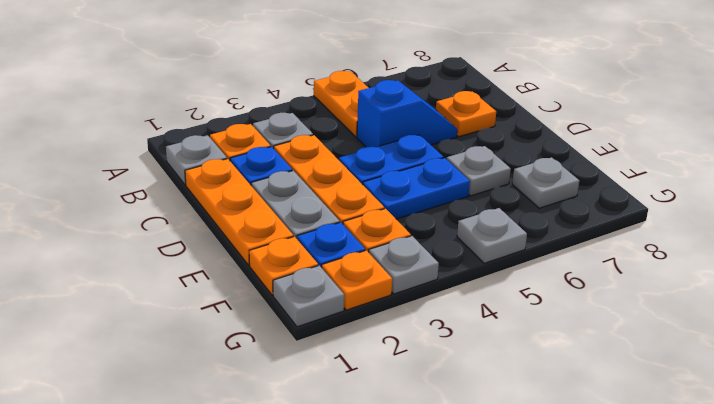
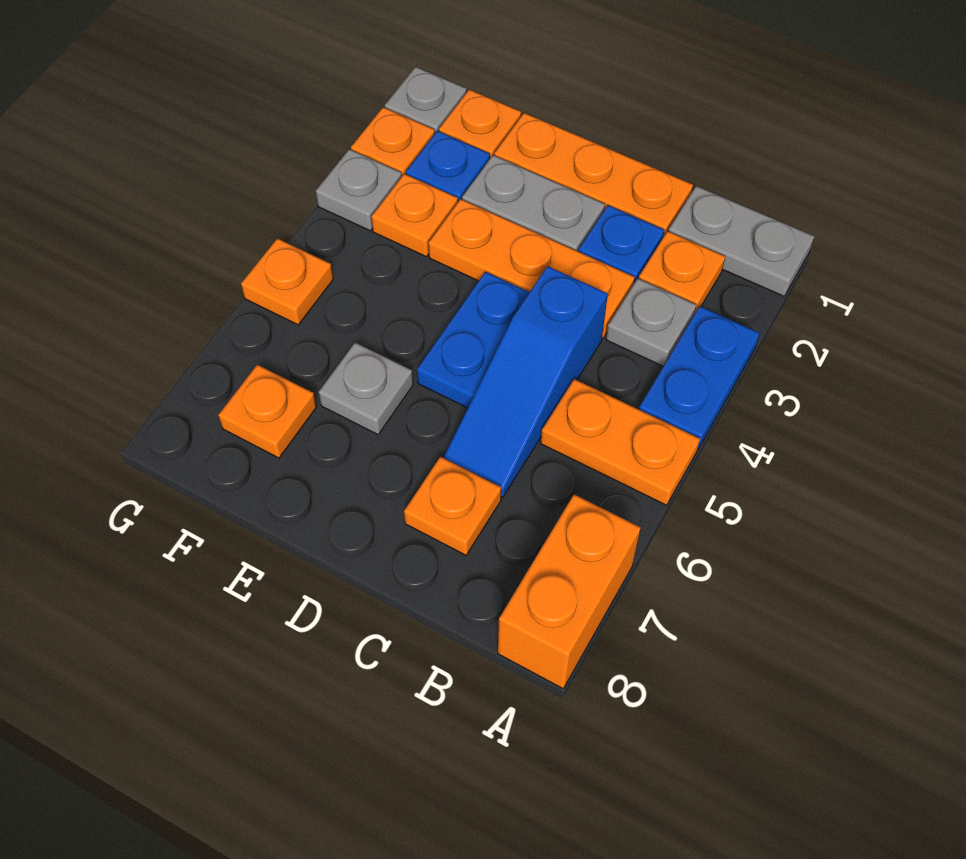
none -> orange 1x2 brick [498,494,641,689]
grey 1x1 plate [166,135,227,185] -> grey 1x2 plate [669,186,815,296]
blue 1x2 slope [357,80,457,147] -> blue 1x3 slope [443,266,608,497]
blue 1x2 plate [363,158,470,219] -> blue 1x2 plate moved to [639,306,760,450]
grey 1x1 plate [512,157,579,208] -> orange 1x1 plate [218,365,316,458]
grey 1x1 plate [457,208,527,263] -> orange 1x1 plate [241,238,333,325]

